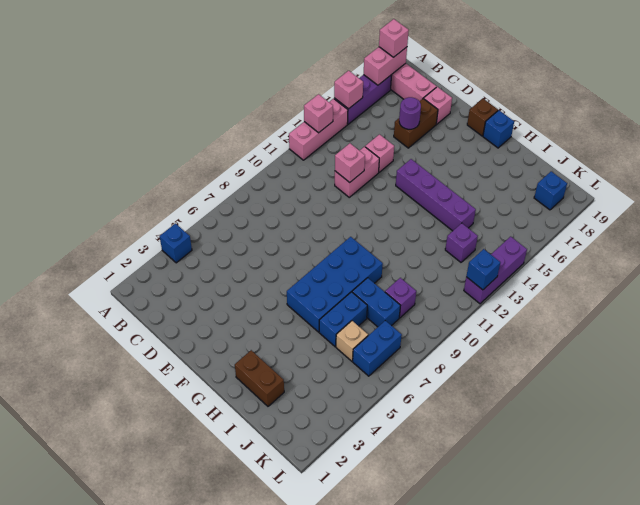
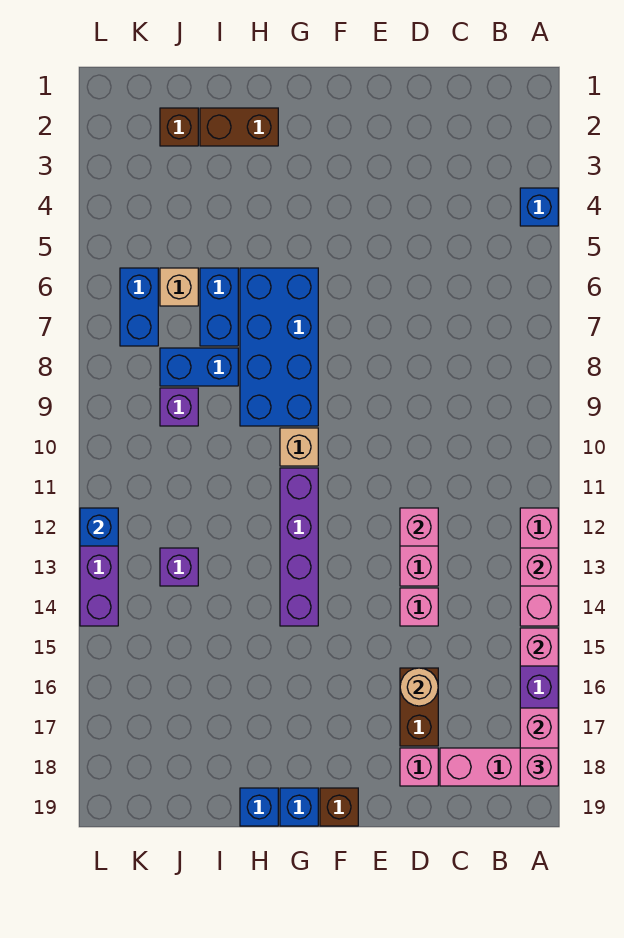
purple 1x1 round brick [399,97,421,129] -> tan 1x1 round brick [400,668,438,706]
purple 1x4 brick [396,159,476,231] -> purple 1x4 brick turned to [280,468,318,626]
none -> tan 1x1 brick [280,428,318,466]
none -> brown 1x1 brick [160,108,198,146]
blue 1x1 brick [534,171,567,210] -> blue 1x1 brick moved to [240,788,278,826]

